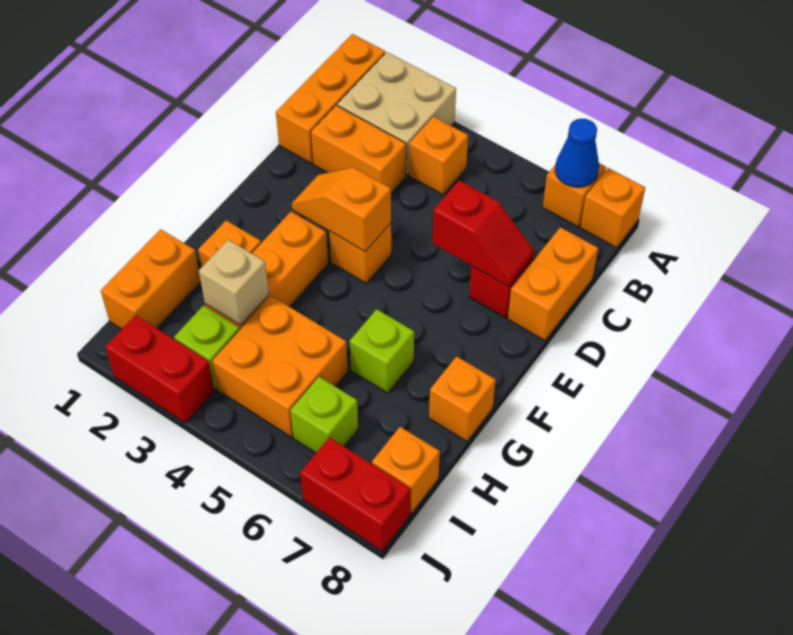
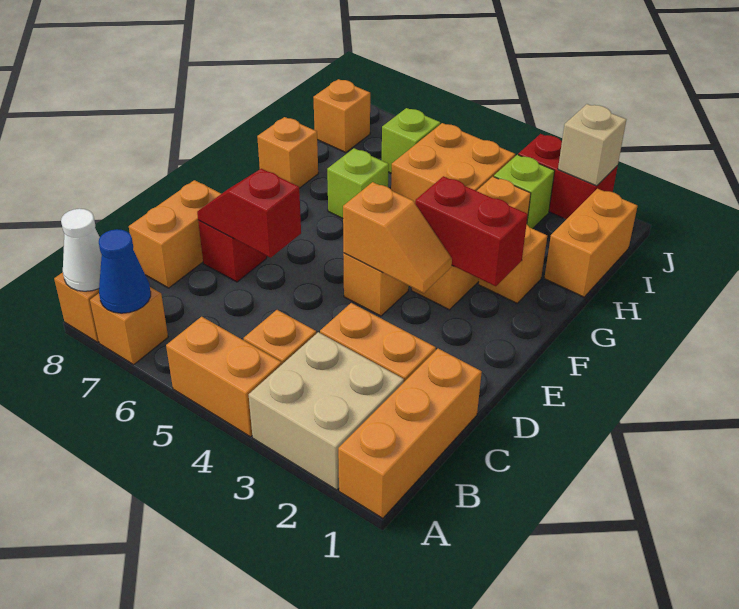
none -> orange 1x2 brick [166,317,282,437]
none -> white 1x1 cone [61,209,102,291]
tan 1x1 brick [199,240,269,325] -> tan 1x1 brick moved to [558,104,626,186]
red 1x2 brick [300,437,411,551] -> red 1x2 brick moved to [415,176,528,286]

